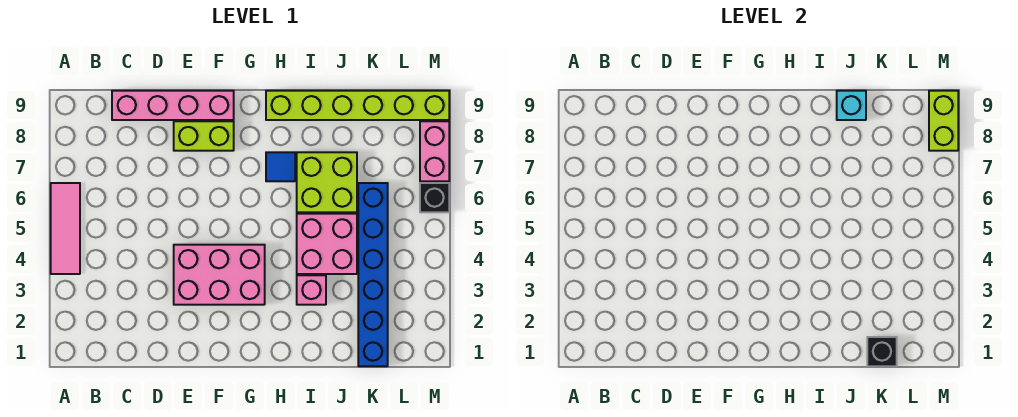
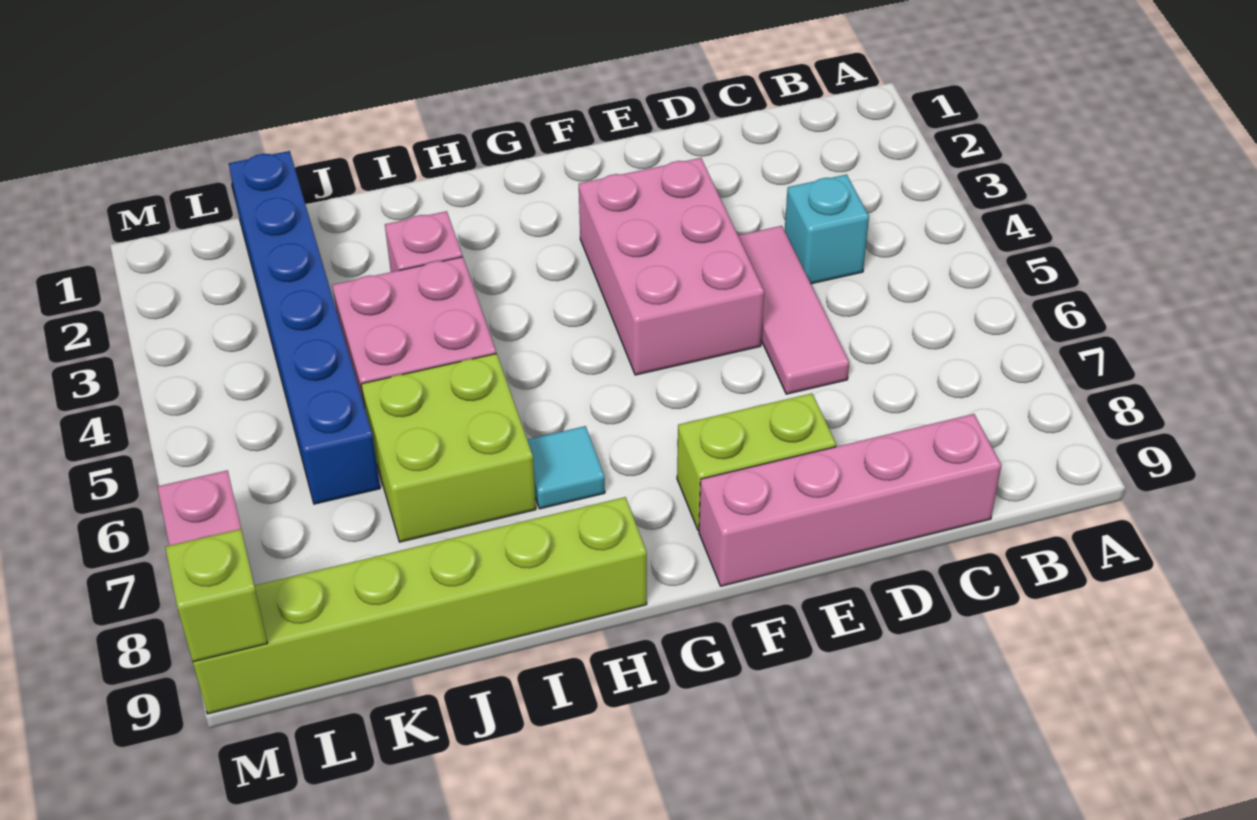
pink 1x3 tile [51,183,80,274] -> pink 1x3 tile moved to [738,226,849,394]
pink 2x3 brick [174,245,265,305] -> pink 2x3 brick turned to [579,158,764,375]
blue 1x1 tile [266,152,295,181] -> cyan 1x1 tile [527,426,605,509]
cyan 1x1 brick [837,91,866,120] -> cyan 1x1 brick moved to [785,175,869,284]
black 1x1 brick [867,337,897,366] -> none
black 1x1 brick [420,183,449,212] -> none
lime 1x2 brick [929,91,958,151] -> lime 1x1 brick [165,529,267,662]

